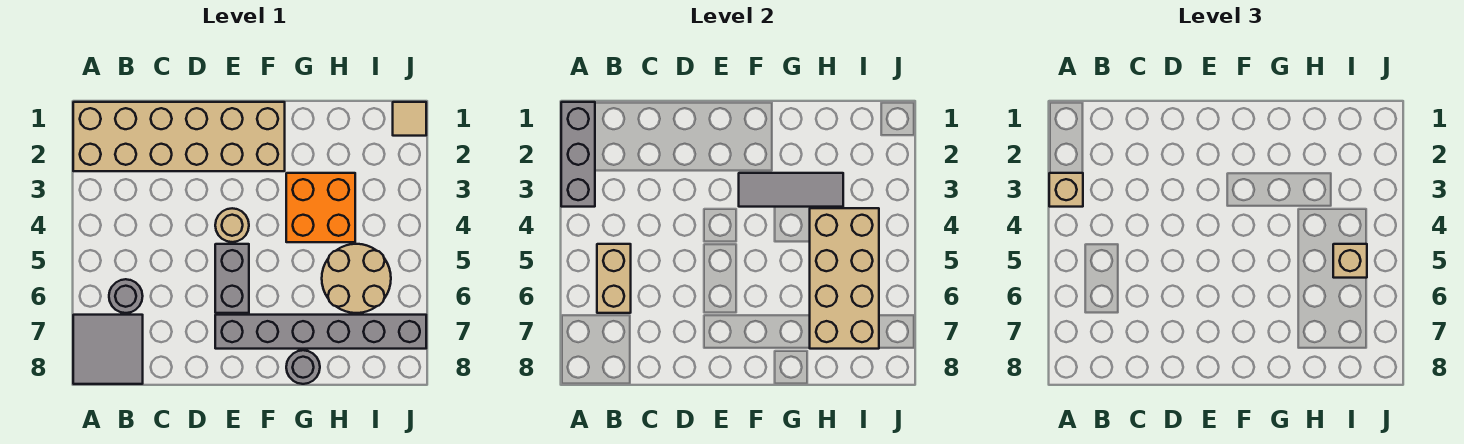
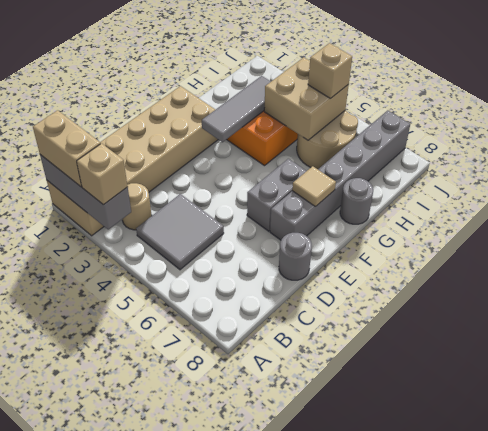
grey 2x2 tile [73,315,143,384] -> grey 2x2 tile moved to [136,194,224,270]
tan 1x2 brick [597,244,631,313] -> tan 1x2 brick moved to [33,110,101,187]
grey 1x1 round brick [109,279,143,313] -> grey 1x1 round brick moved to [279,233,312,280]
tan 1x1 round brick [215,208,249,242] -> tan 1x1 round brick moved to [122,183,152,230]
grey 1x2 brick [215,244,249,313] -> grey 1x2 brick turned to [247,159,306,231]
tan 2x4 brick [810,208,879,349] -> tan 2x2 brick [264,57,349,140]
tan 1x1 tile [393,102,426,136] -> tan 1x1 tile moved to [292,166,336,206]

